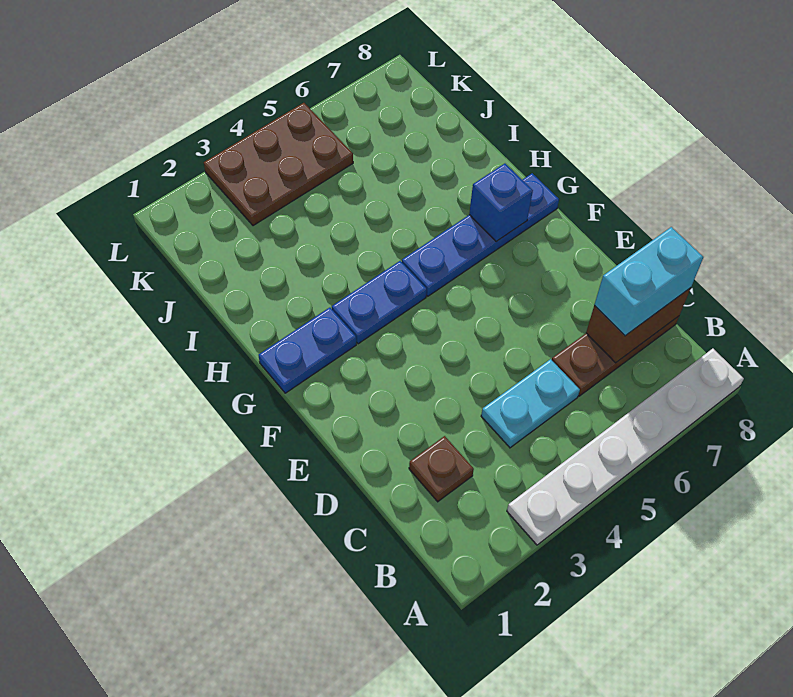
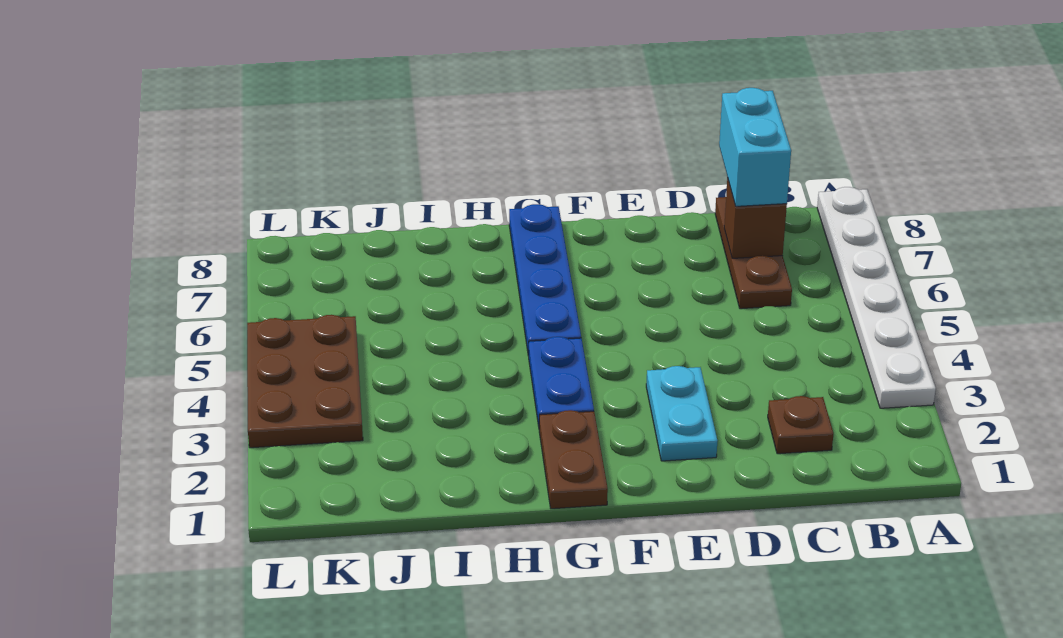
cyan 1x2 plate [481,359,580,448] -> cyan 1x2 plate moved to [646,366,717,461]
brown 1x2 brick [586,288,691,363] -> brown 1x1 brick [724,178,787,258]
blue 1x2 plate [259,308,356,393] -> brown 1x2 plate [539,410,608,509]
blue 1x1 brick [469,164,533,242] -> none

